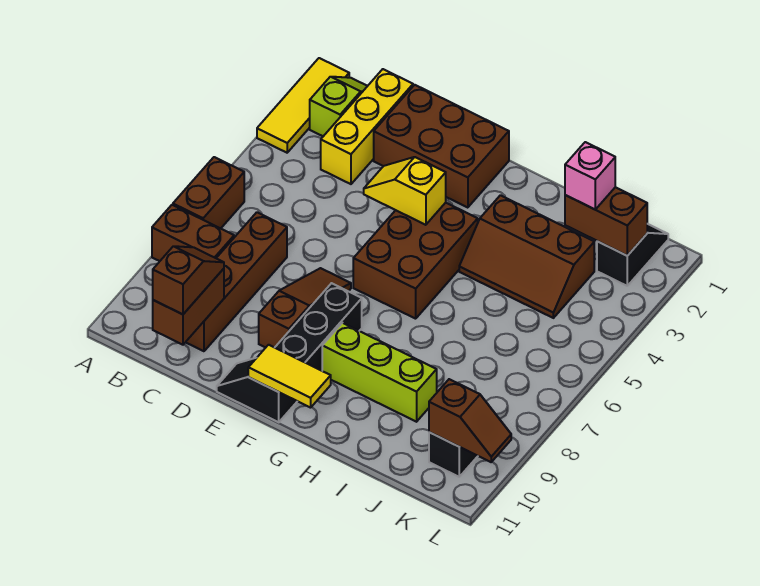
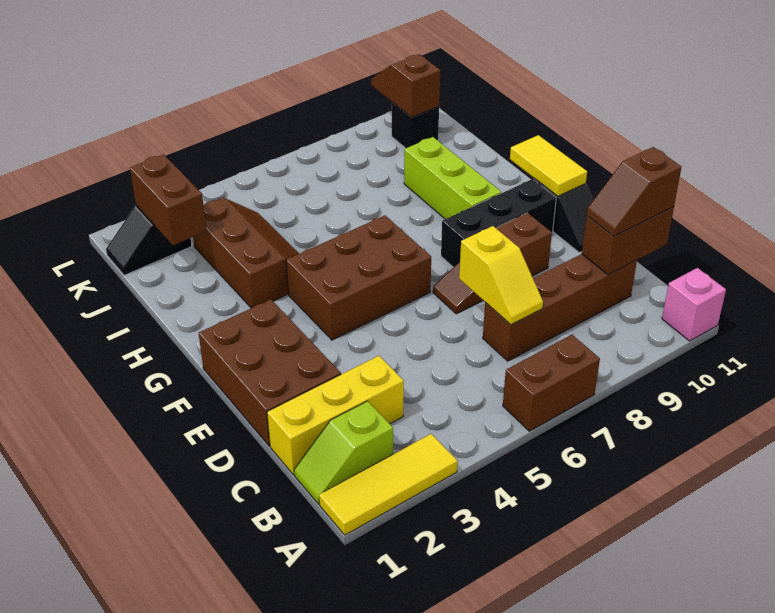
brown 1x2 brick [152,205,234,261] -> none
yellow 1x2 slope [364,157,446,225] -> yellow 1x2 slope moved to [459,226,543,325]
pink 1x1 brick [565,142,615,210] -> pink 1x1 brick moved to [662,268,726,341]

